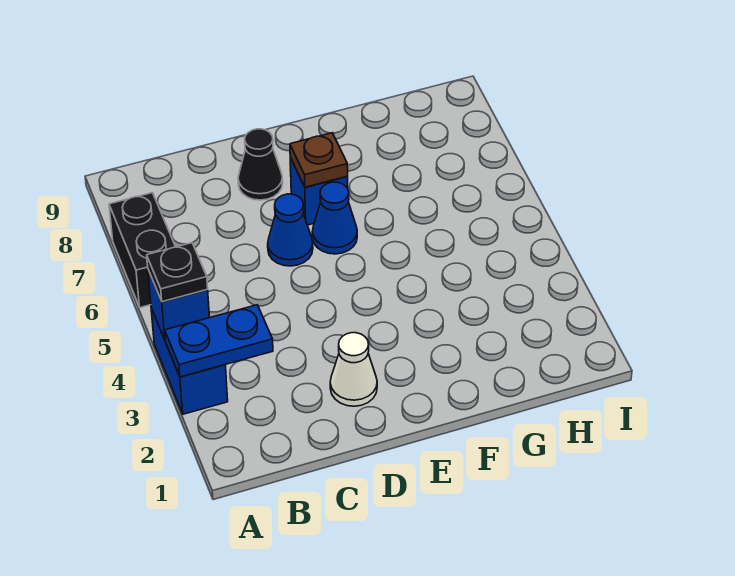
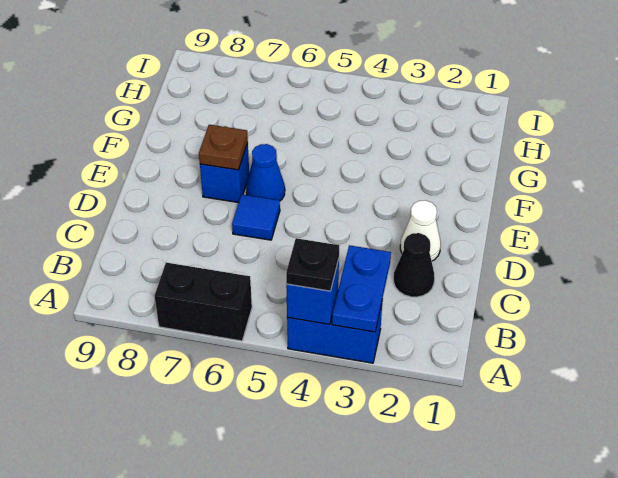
blue 1x1 cone [268,194,313,266] -> blue 1x1 tile [232,194,280,240]
black 1x1 cone [238,129,283,200] -> black 1x1 cone moved to [394,233,435,297]

